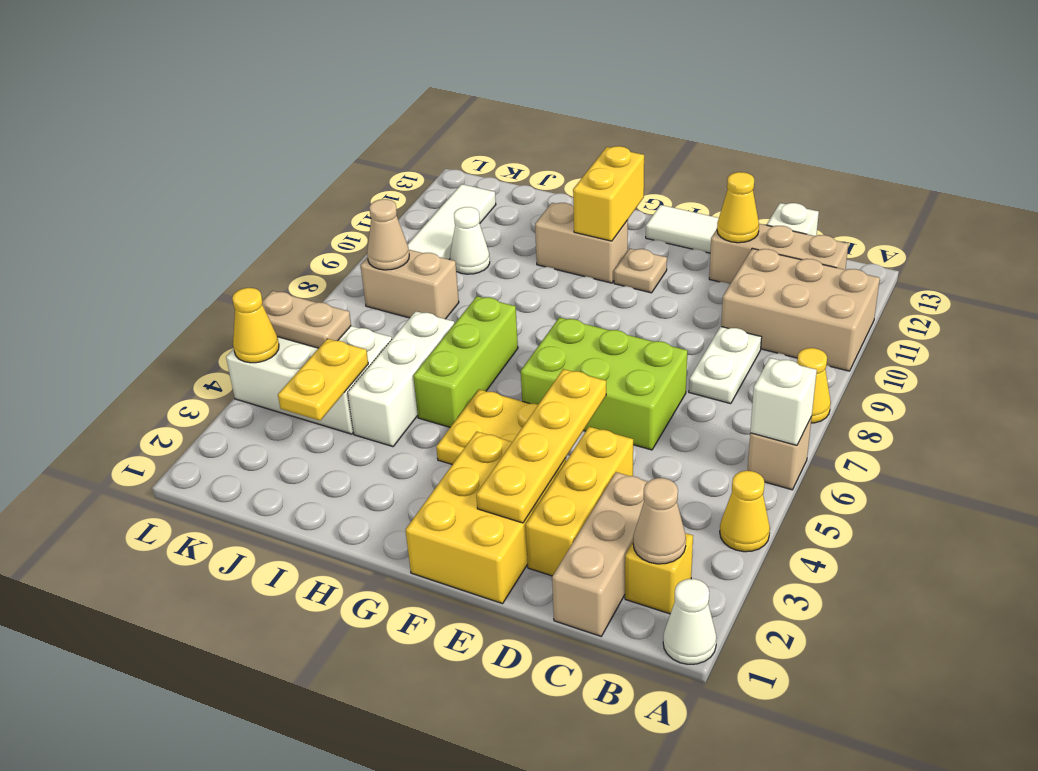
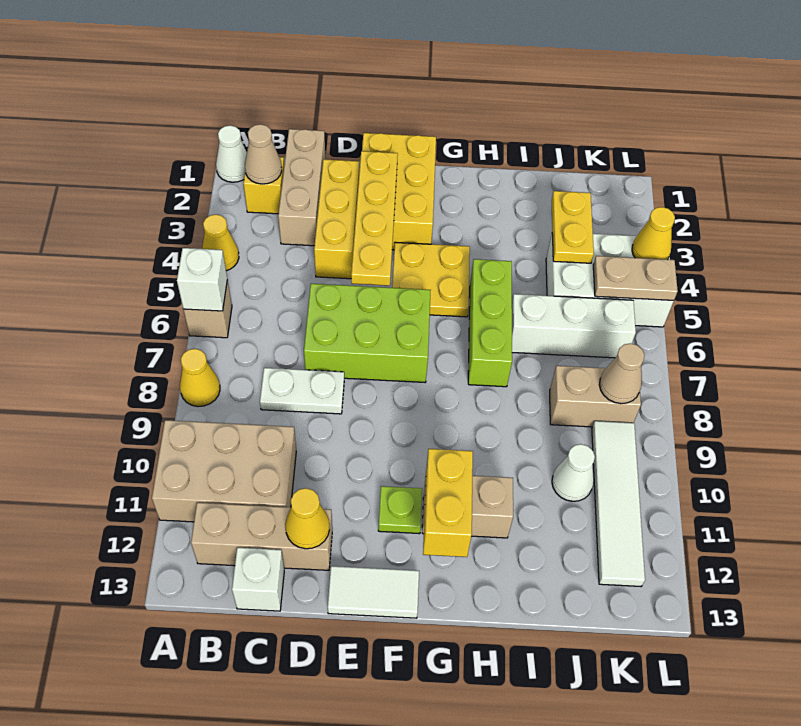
white 1x2 plate [689,327,762,404] -> white 1x2 plate turned to [260,368,344,414]
tan 1x1 plate [614,248,667,293] -> lime 1x1 plate [378,486,422,534]
white 1x3 brick [348,311,454,447] -> white 1x3 brick turned to [512,294,636,358]

